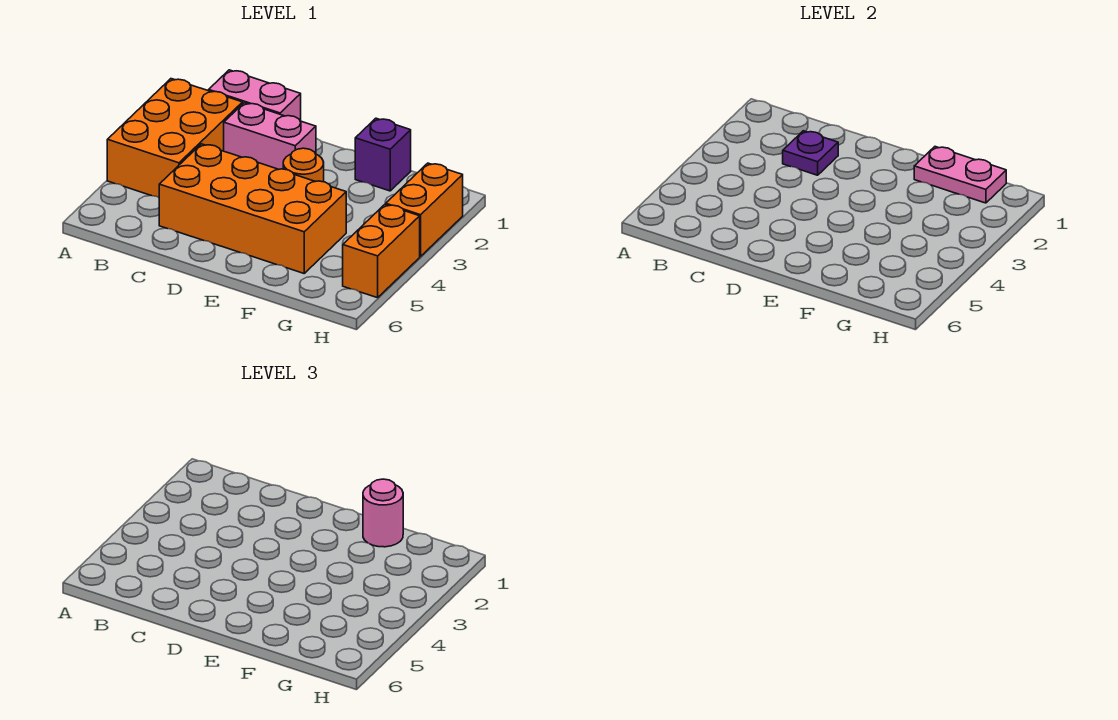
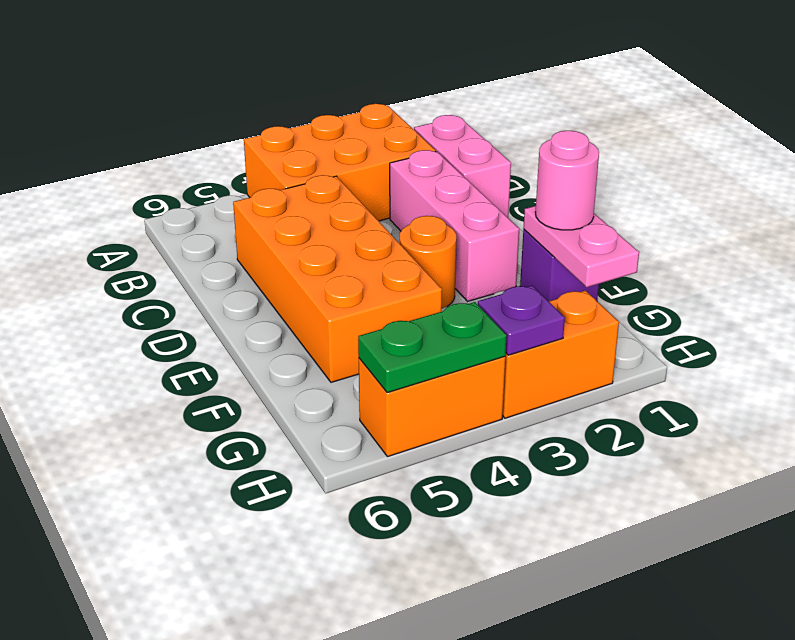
pink 1x2 brick [224,103,316,169] -> pink 1x3 brick [390,150,519,301]
purple 1x1 plate [783,131,838,175] -> purple 1x1 plate moved to [478,285,565,355]
none -> green 1x2 plate [358,302,507,393]

